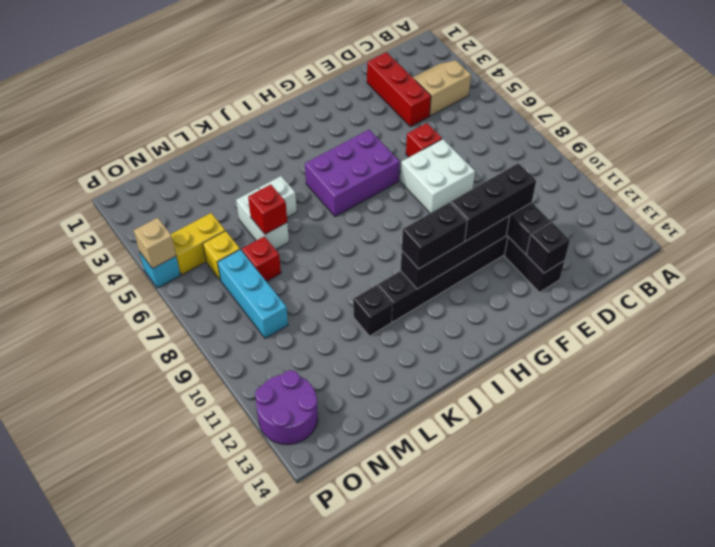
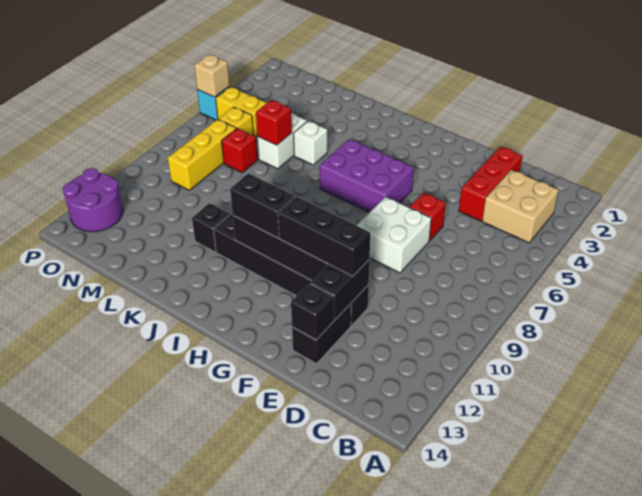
tan 2x2 slope [413,60,471,116] -> tan 2x2 brick [482,170,559,243]
cyan 1x3 brick [218,250,288,338] -> yellow 1x3 brick [168,119,236,190]

